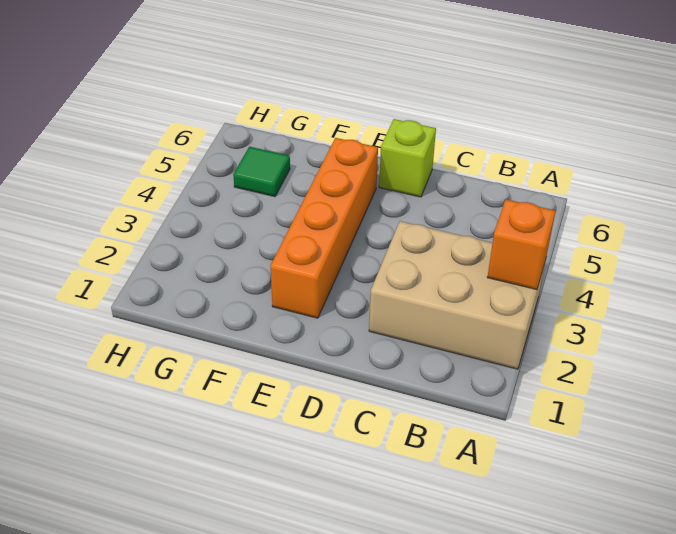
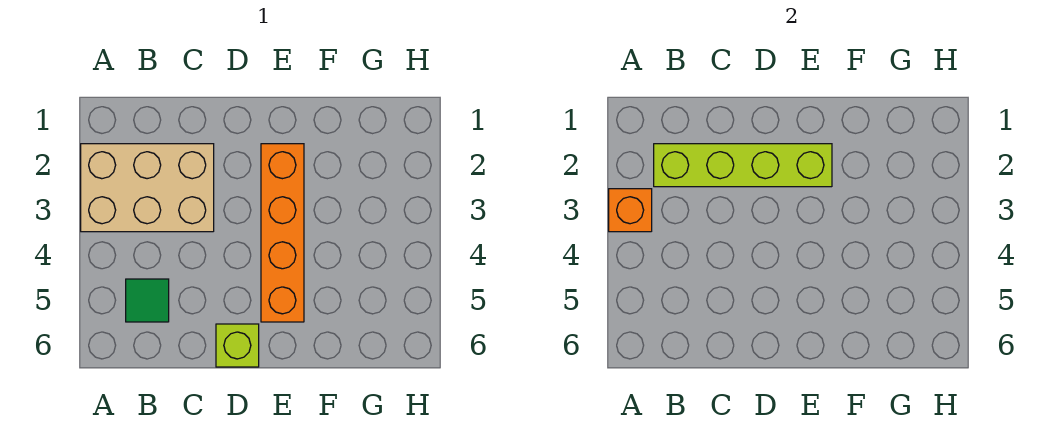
none -> lime 1x4 brick [654,144,832,187]
green 1x1 tile [233,147,290,197] -> green 1x1 tile moved to [126,279,169,322]

